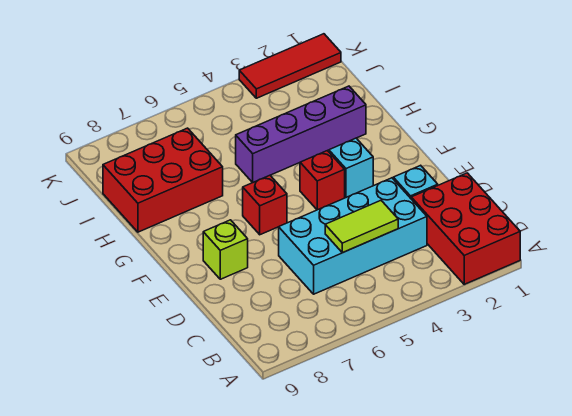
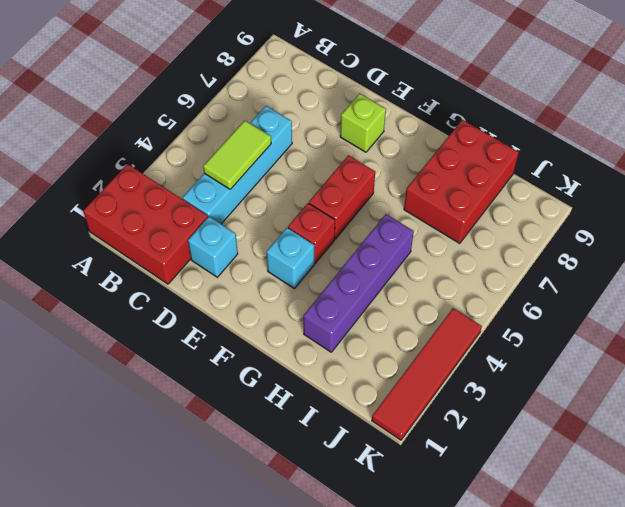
cyan 2x4 brick [279,178,427,294] -> cyan 1x4 brick [183,106,292,224]
red 1x1 brick [243,175,287,235] -> red 1x2 brick [309,155,375,239]
red 1x3 tile [239,34,341,98] -> red 1x4 tile [372,308,482,440]

